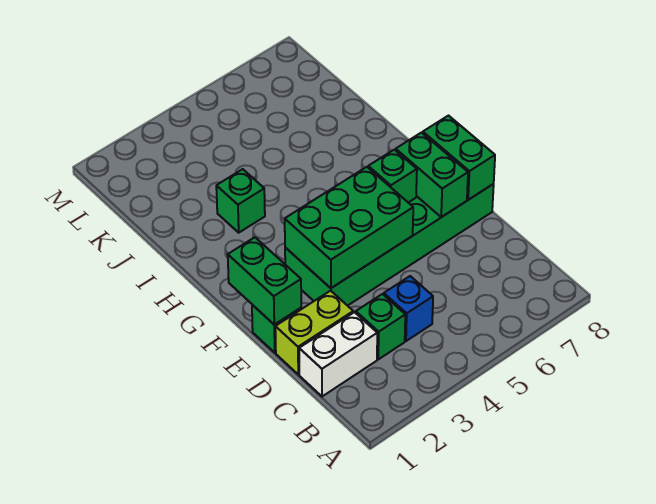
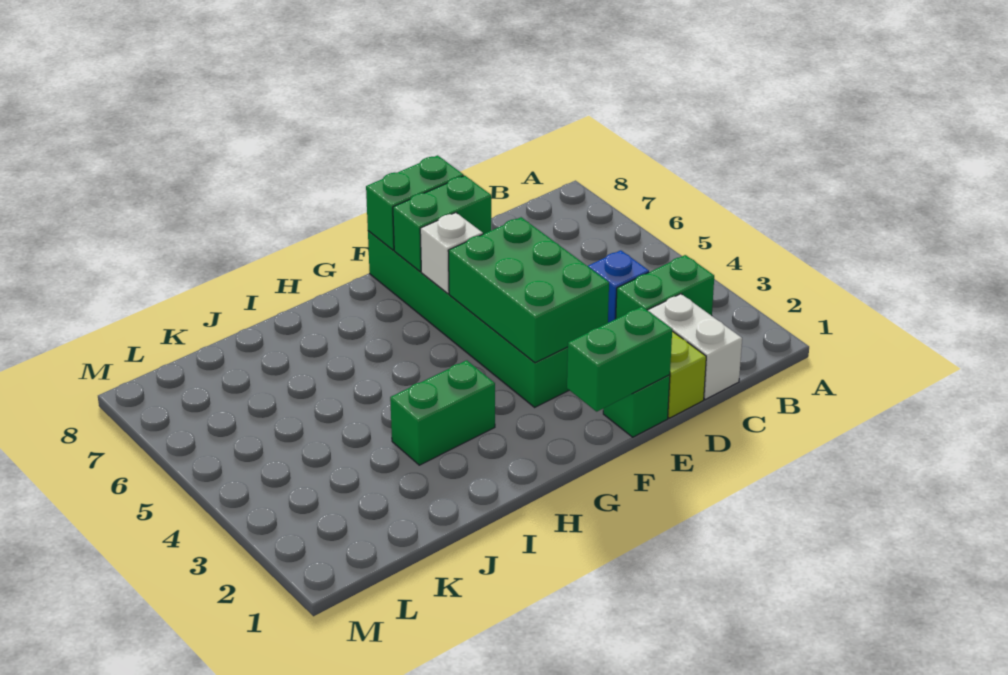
green 1x1 brick [356,294,405,359] -> green 1x2 brick [616,255,714,319]
green 1x1 brick [368,150,417,202] -> white 1x1 brick [420,213,483,294]
green 1x1 brick [216,169,265,233] -> green 1x2 brick [390,360,495,465]

